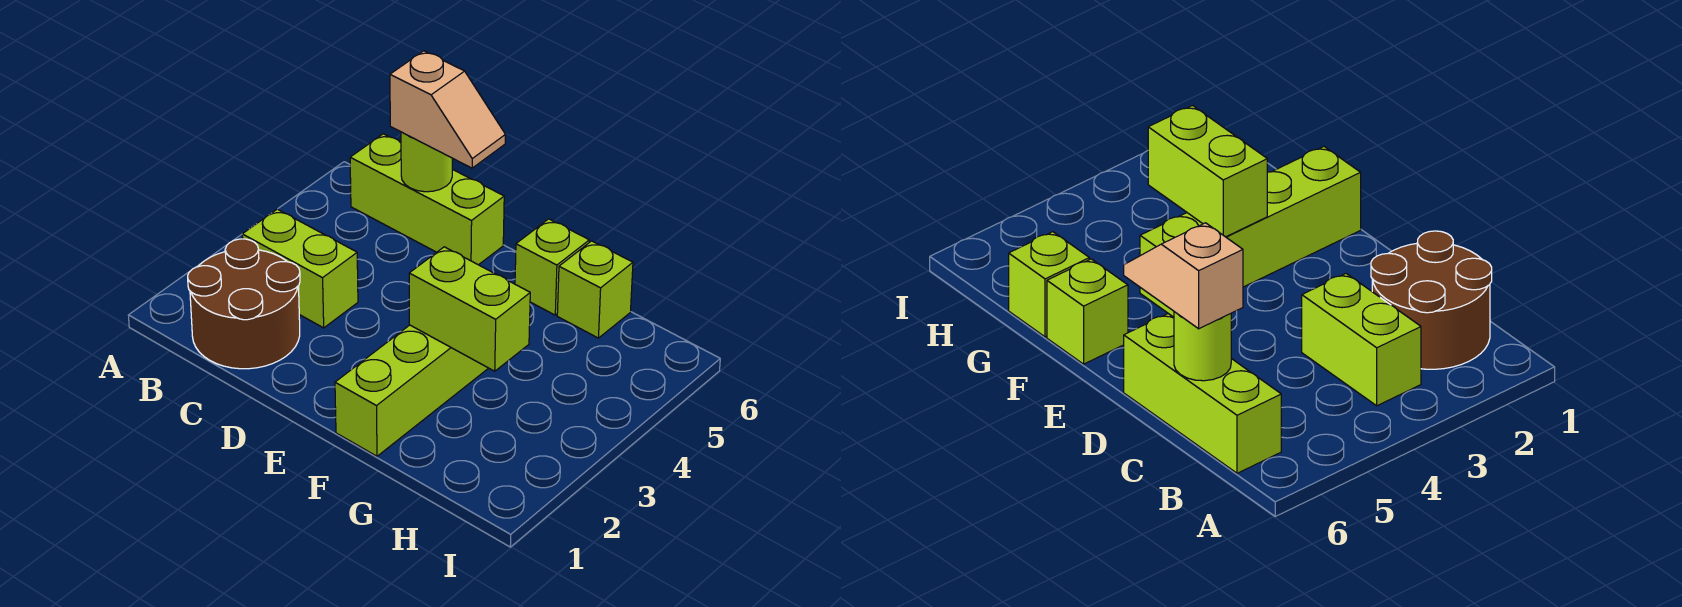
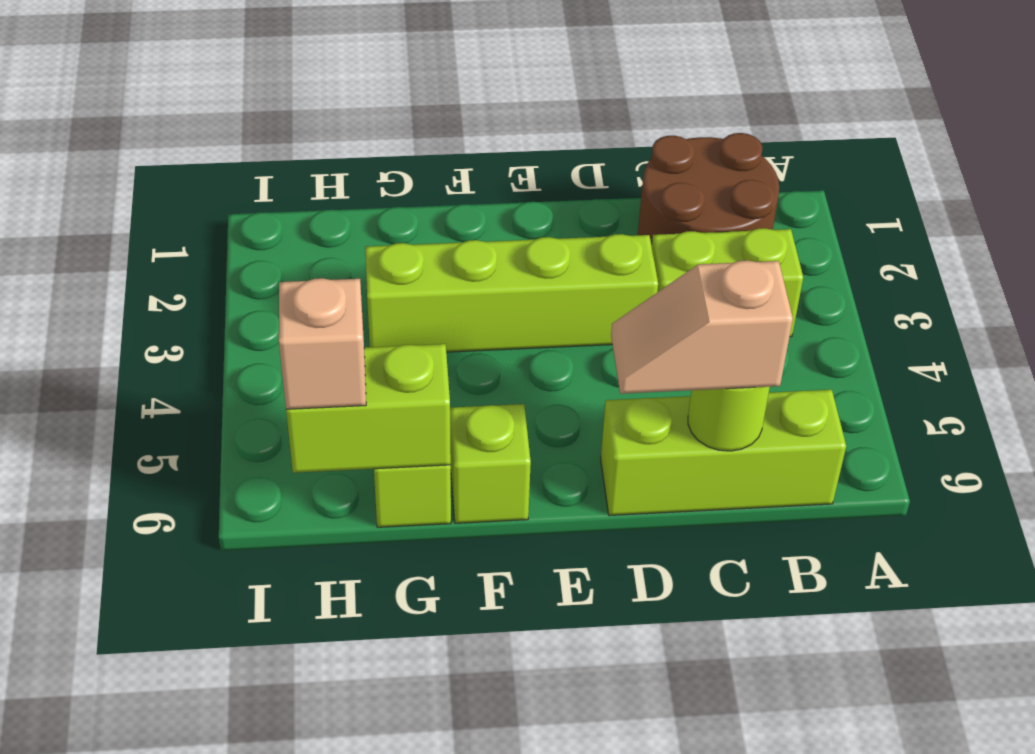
lime 1x4 brick [335,325,488,456] -> lime 1x4 brick turned to [365,234,658,352]
lime 1x2 brick [409,247,530,371] -> lime 1x2 brick moved to [286,344,451,473]
none -> tan 1x1 brick [279,278,366,409]

